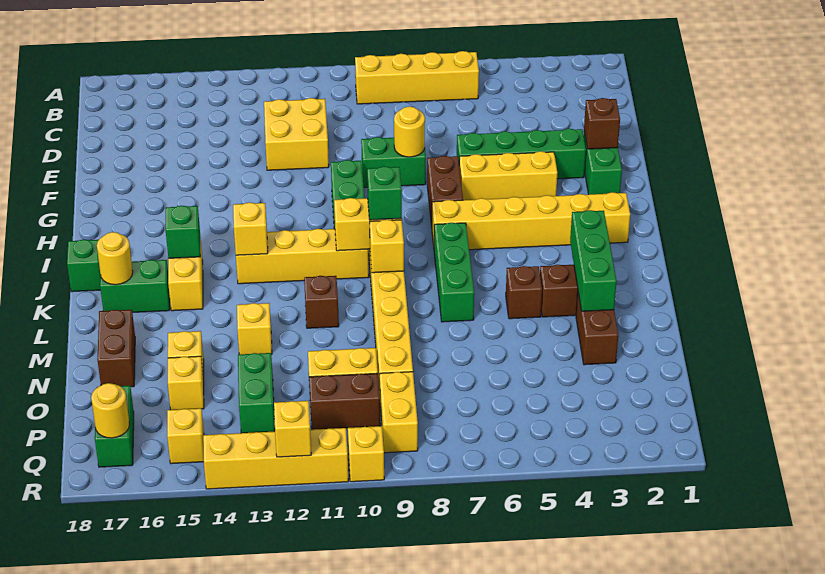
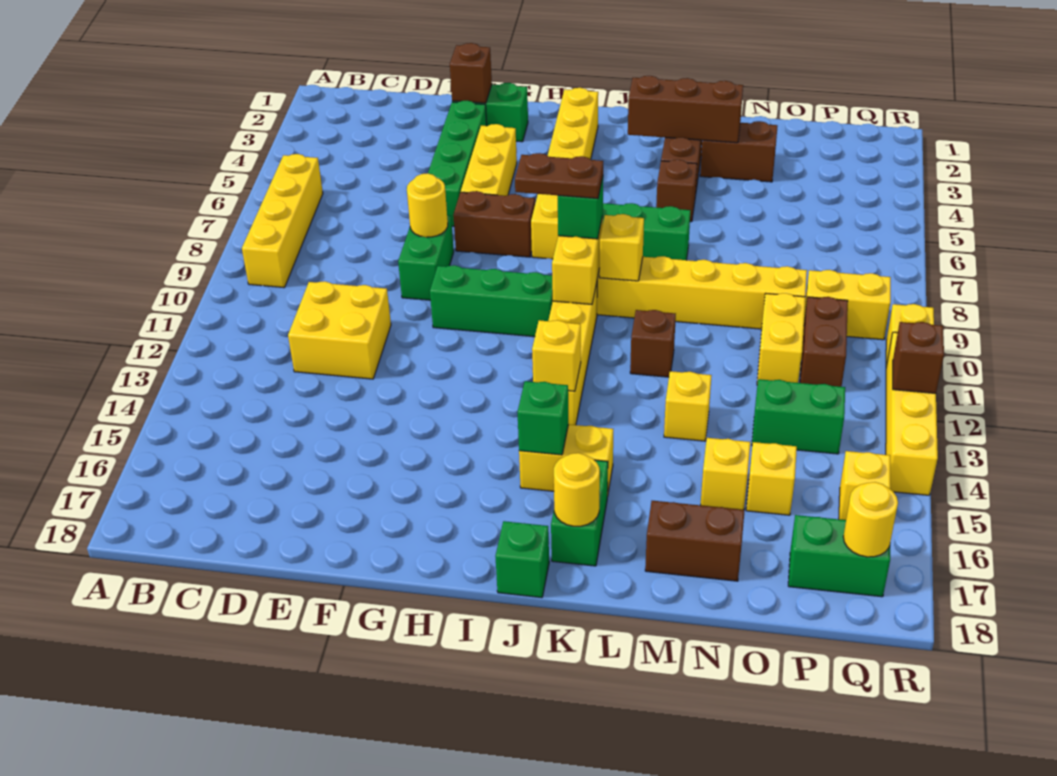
none -> brown 1x2 plate [515,153,603,198]
green 1x3 brick [570,210,617,311] -> brown 1x3 brick [628,76,743,143]
yellow 1x1 brick [274,401,311,457] -> brown 1x1 brick [893,322,944,393]

